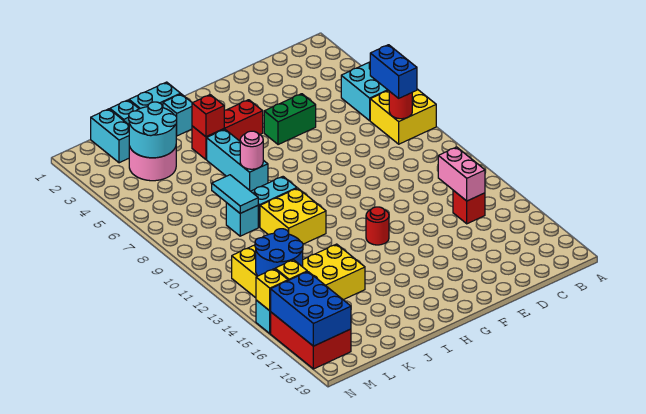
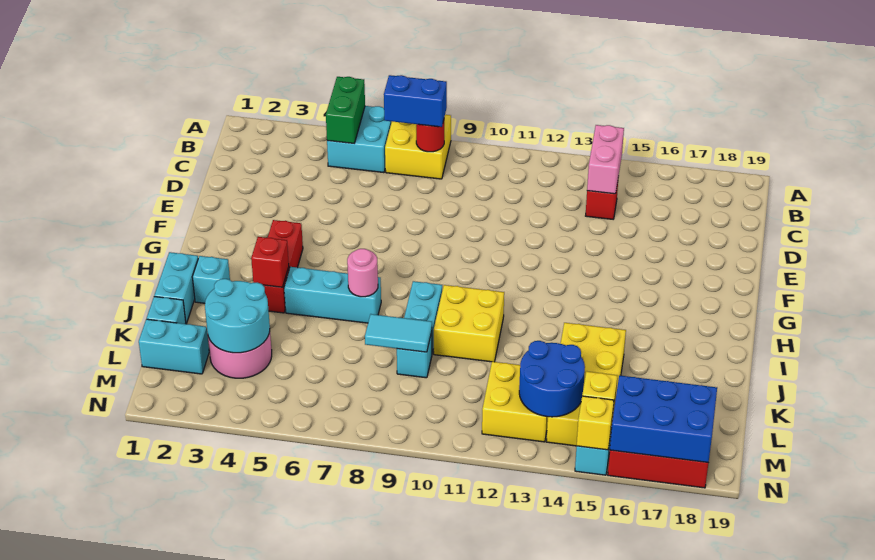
pink 1x2 brick [438,147,485,201] -> pink 1x2 brick turned to [587,125,624,194]
green 1x2 brick [264,94,316,145] -> green 1x2 brick moved to [326,77,365,144]
red 1x1 round brick [366,207,389,245] -> none

